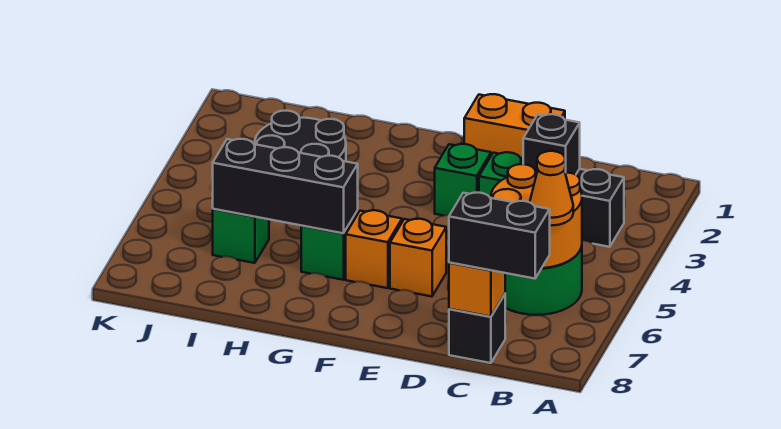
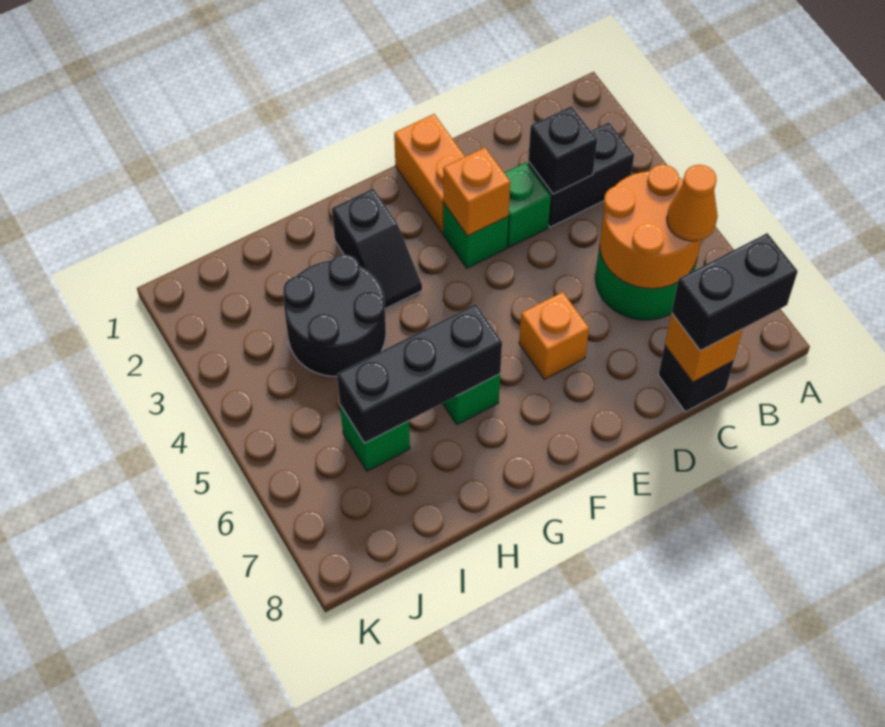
orange 1x2 brick [464,94,565,158] -> orange 1x2 brick turned to [394,114,465,233]
orange 1x1 brick [346,210,402,288] -> orange 1x1 brick moved to [443,148,510,236]
none -> black 1x2 slope [332,189,422,309]

